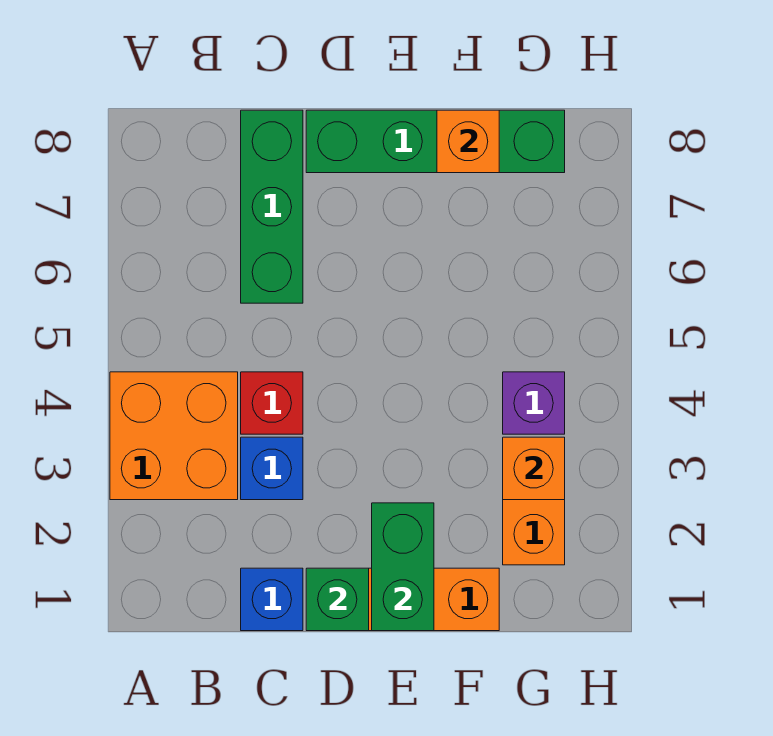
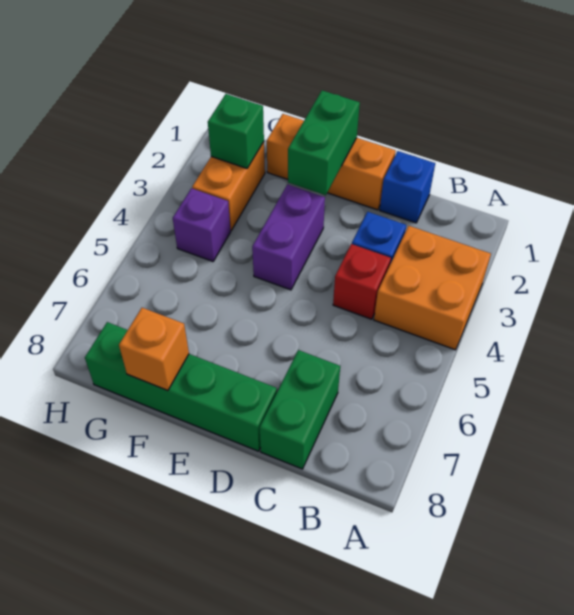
green 1x3 brick [241,110,303,303] -> green 1x2 brick [260,350,340,469]
green 1x1 brick [306,568,369,631] -> green 1x1 brick moved to [208,94,264,168]
none -> purple 1x2 brick [252,185,325,290]
orange 1x1 brick [503,437,565,500] -> none

